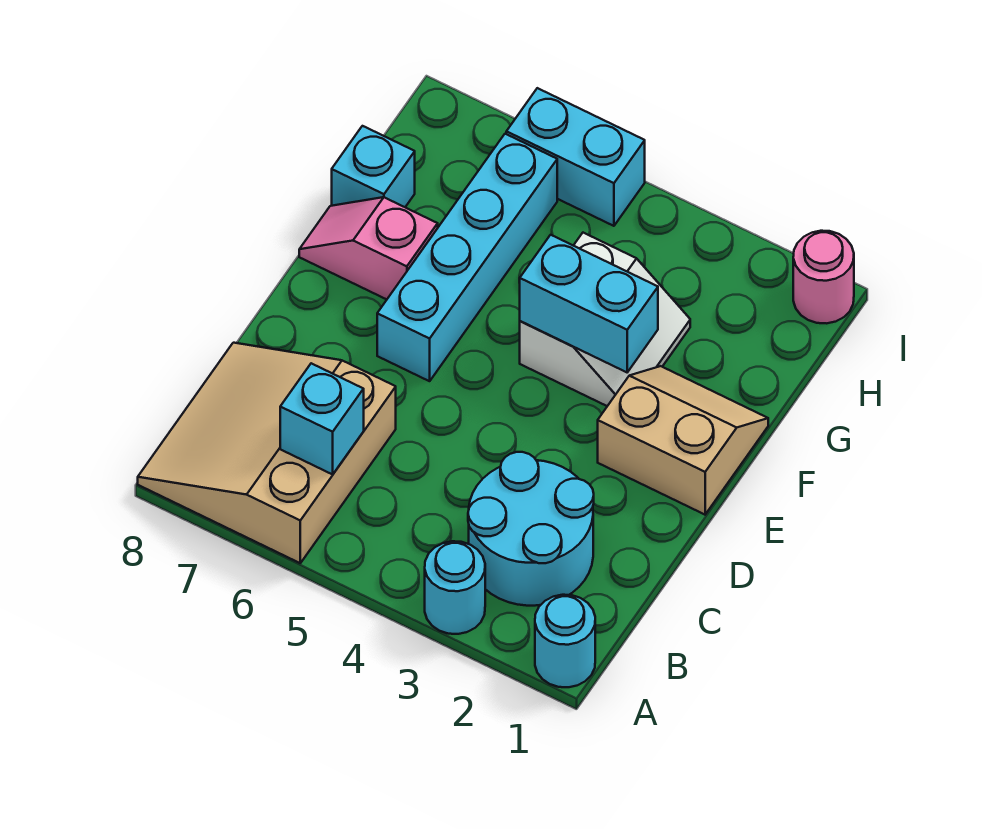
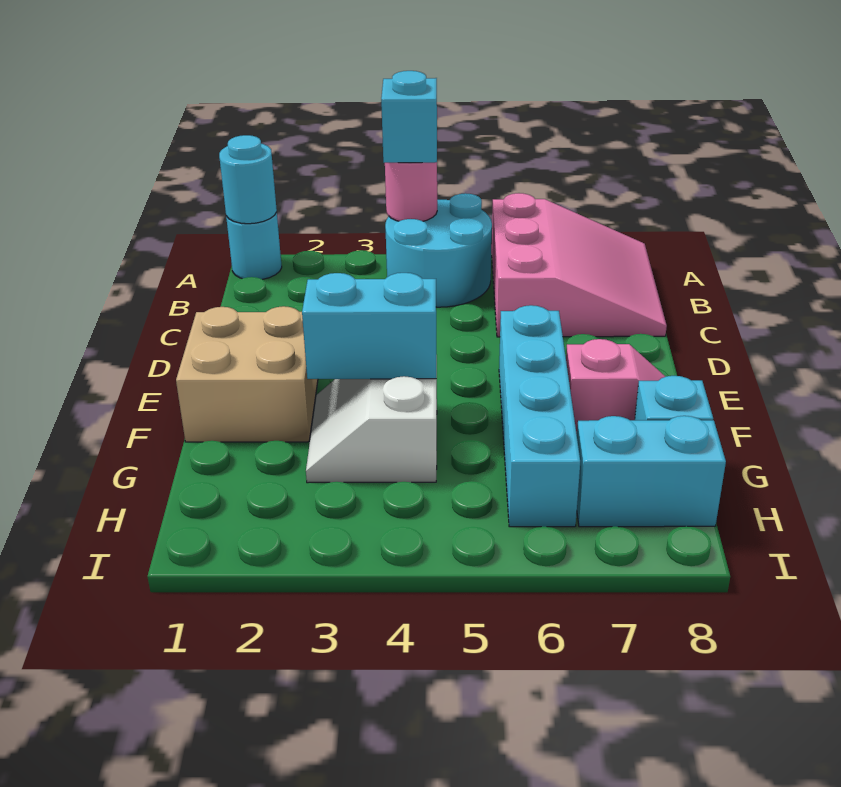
cyan 1x1 round brick [425,541,485,634] -> cyan 1x1 round brick moved to [219,135,277,224]
tan 3x3 slope [138,343,396,563] -> pink 3x3 slope [491,193,667,337]
cyan 2x2 round brick [468,452,594,606] -> cyan 2x2 round brick moved to [385,193,492,307]
cyan 1x1 brick [280,363,364,474] -> cyan 1x1 brick moved to [381,71,437,163]
tan 2x2 slope [598,366,768,515] -> tan 2x2 brick [176,306,318,442]
pink 1x1 round brick [793,231,854,323] -> pink 1x1 round brick moved to [385,162,437,221]
cyan 1x2 brick [506,88,645,226] -> cyan 1x2 brick moved to [577,416,726,527]

